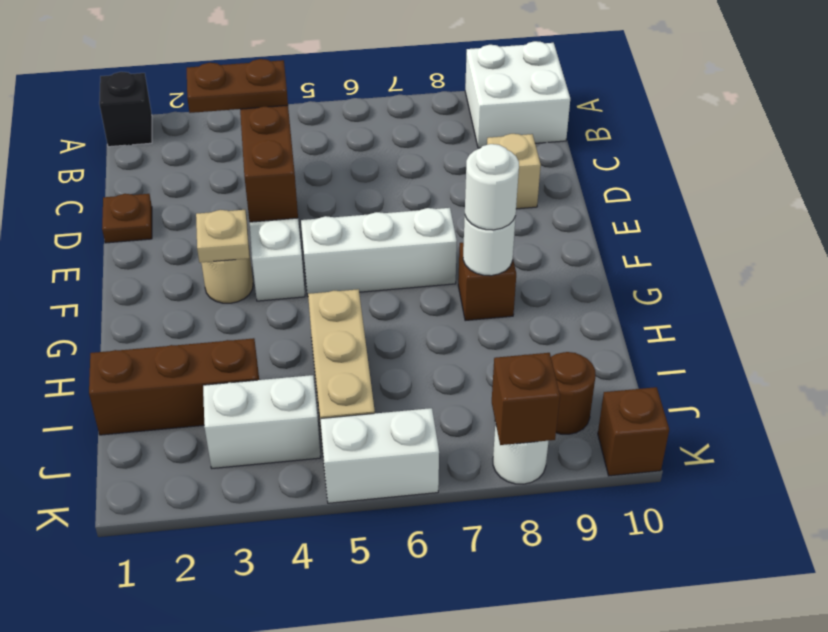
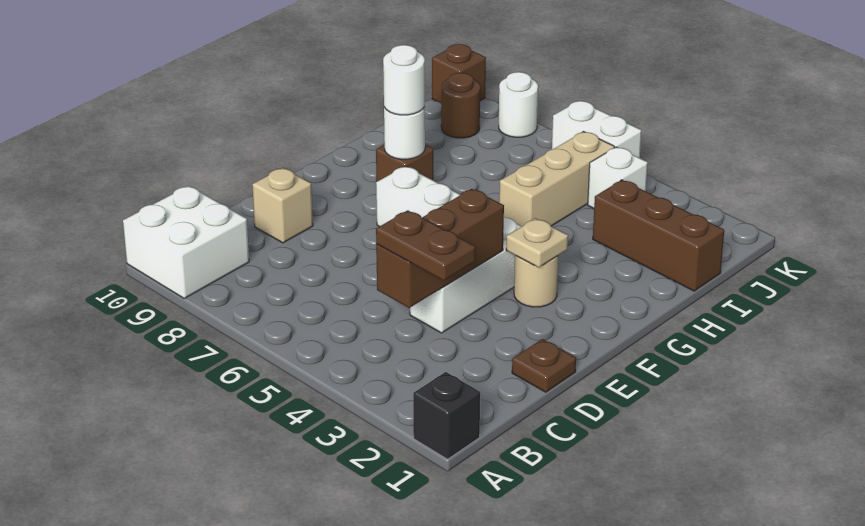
white 1x2 brick [203,375,321,468] -> white 1x1 brick [588,147,648,209]
brown 1x1 brick [492,353,560,445] -> none

